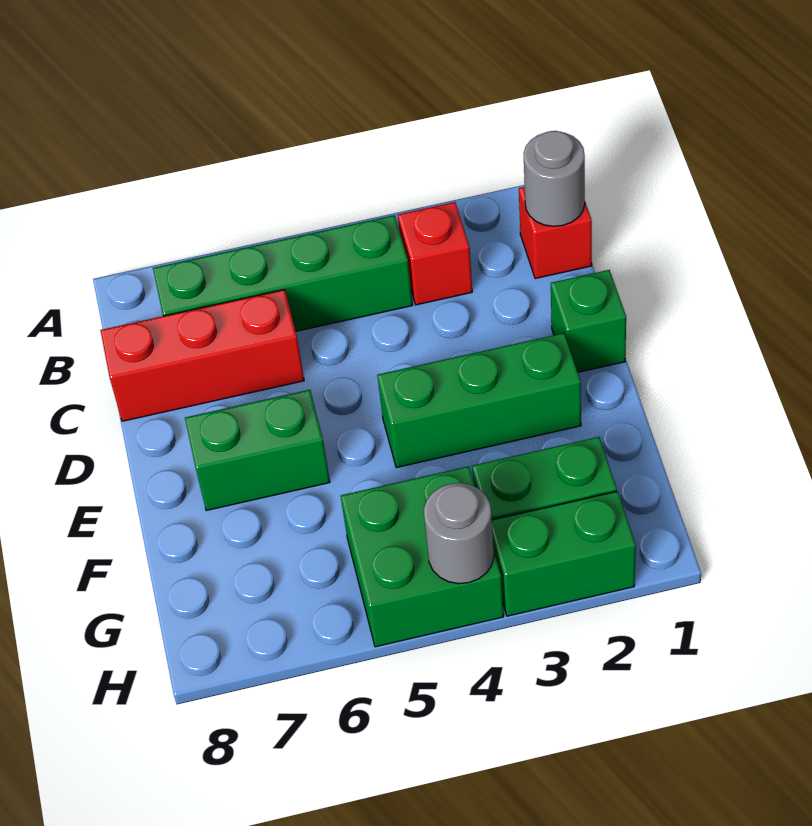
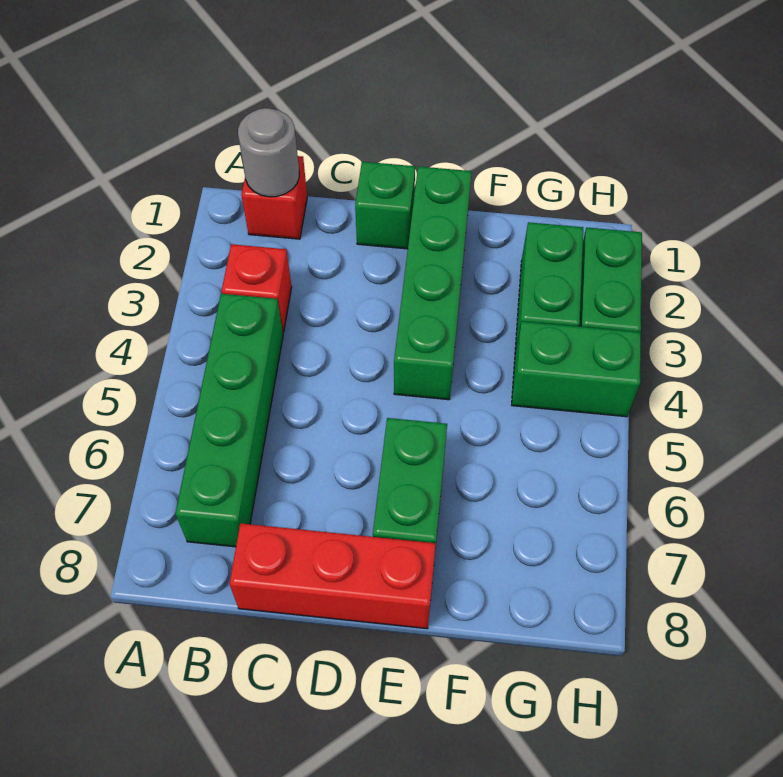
red 1x3 brick [100,290,304,421] -> red 1x3 brick turned to [230,523,436,629]
green 1x3 brick [377,333,581,468] -> green 1x4 brick [394,166,472,400]
green 2x2 brick [341,466,504,647] -> green 1x2 brick [512,321,641,417]
grey 1x1 round brick [424,483,494,584] -> none

